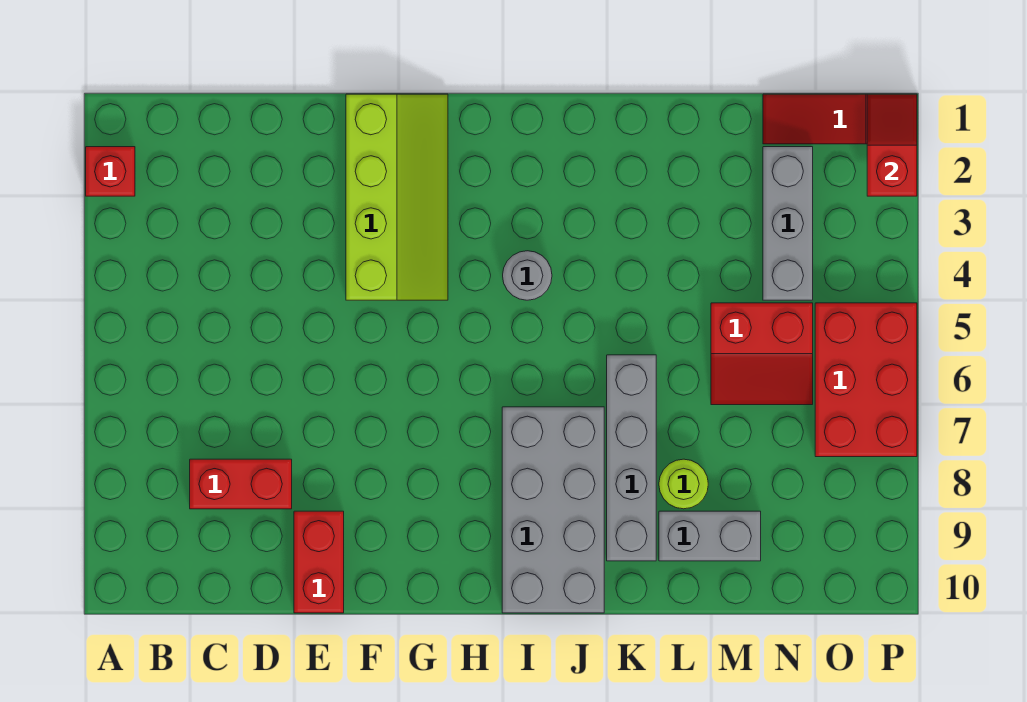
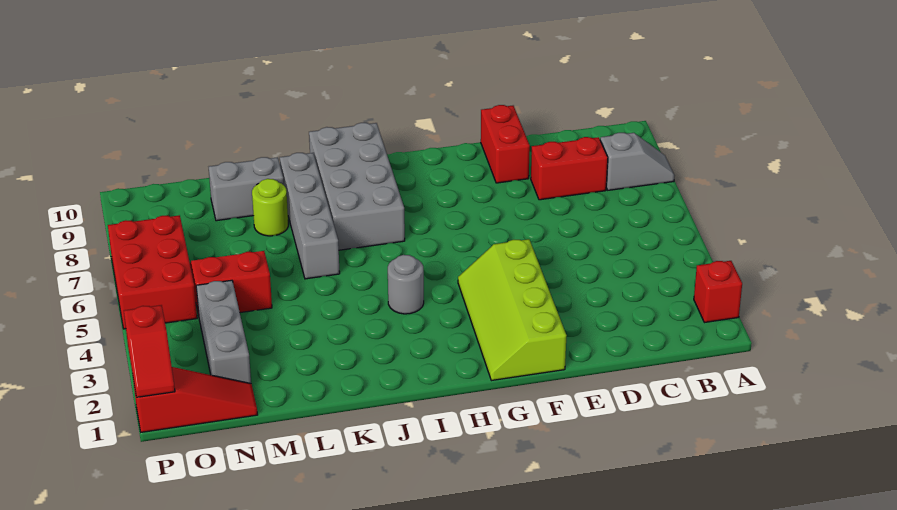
none -> grey 1x2 slope [600,133,675,190]

